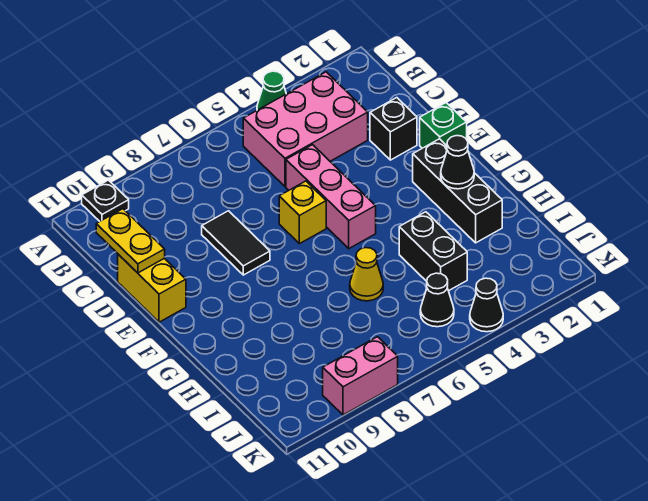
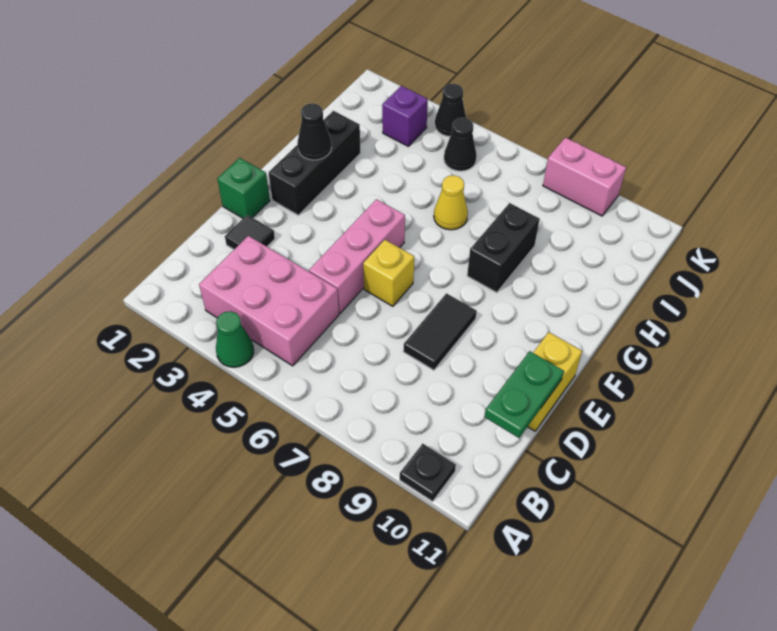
yellow 1x2 plate [96,209,165,273] -> green 1x2 plate [484,351,564,438]
black 1x1 brick [370,98,417,160] -> black 1x1 tile [225,215,275,249]
black 1x2 brick [399,212,467,291] -> black 1x2 brick moved to [467,203,540,292]
none -> purple 1x1 brick [382,86,428,146]

